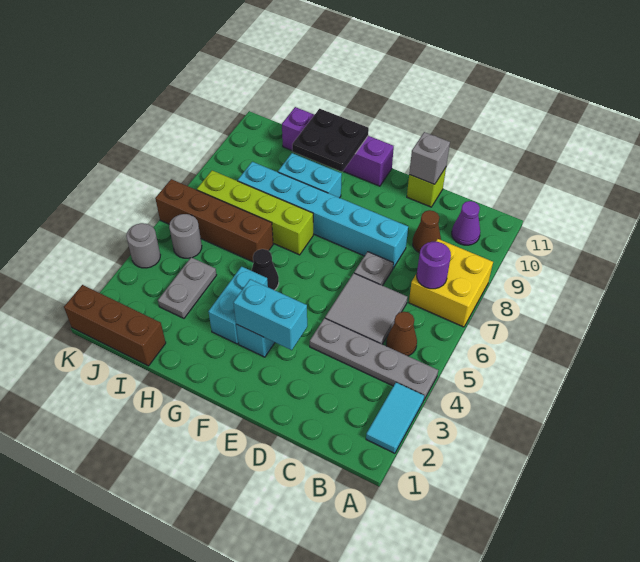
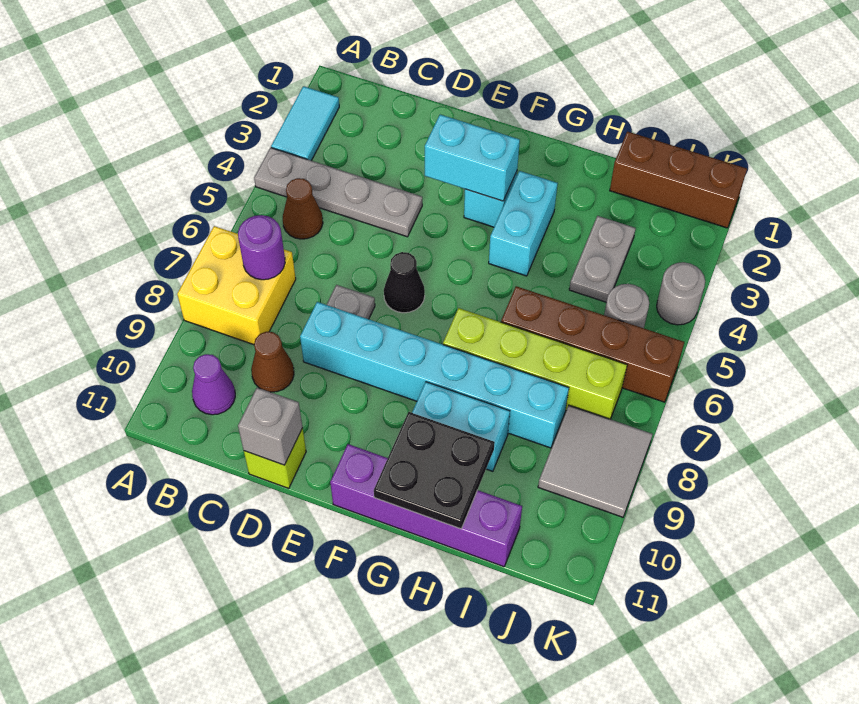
grey 2x2 tile [325,273,408,344] -> grey 2x2 tile moved to [538,405,653,517]
black 1x1 cone [251,249,279,290] -> black 1x1 cone moved to [384,252,425,313]

